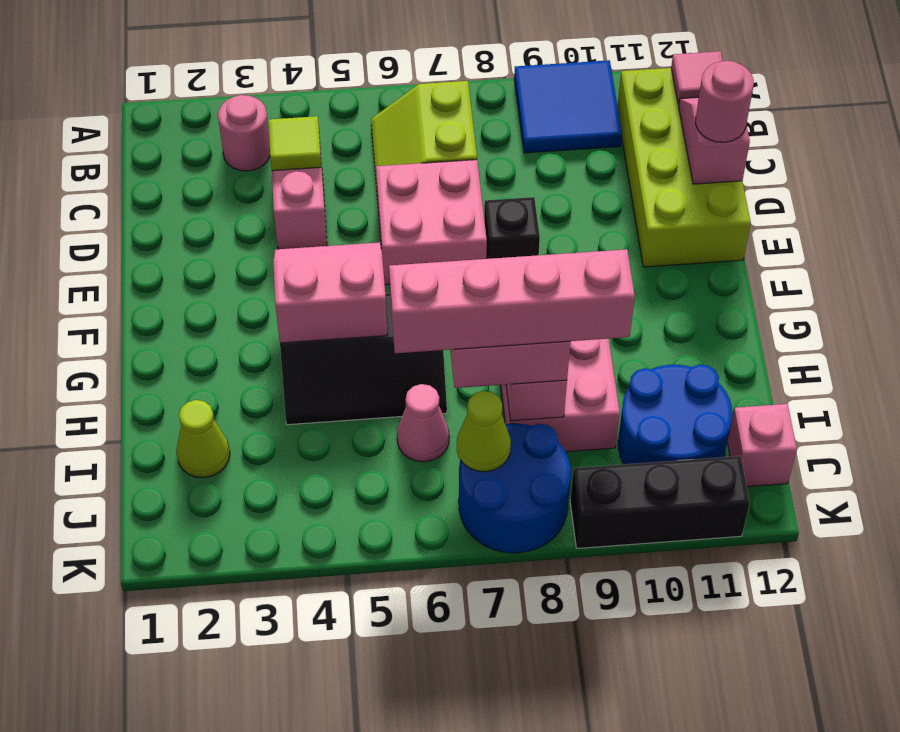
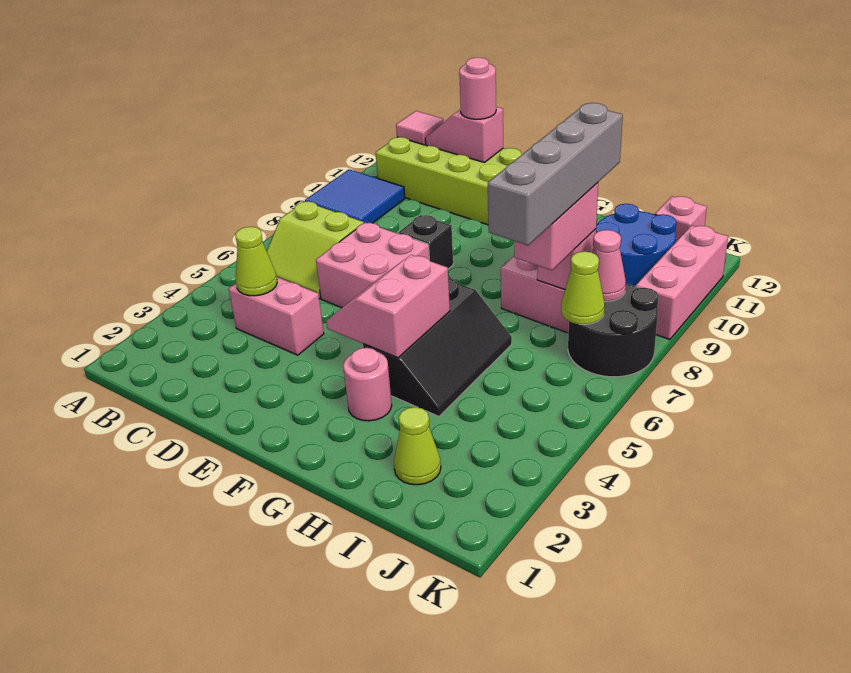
pink 1x1 round brick [218,95,270,171] -> pink 1x1 round brick moved to [343,348,392,421]
lime 1x1 tile [269,116,321,171] -> lime 1x1 cone [235,227,277,296]
pink 1x1 cone [397,384,449,462] -> pink 1x1 cone moved to [592,230,626,301]
pink 1x4 brick [389,249,635,353] -> grey 1x4 brick [488,103,623,245]
blue 2x2 round brick [459,424,571,553] -> black 2x2 round brick [568,284,659,377]
black 1x3 brick [570,456,750,548] -> pink 1x3 brick [636,225,728,340]

